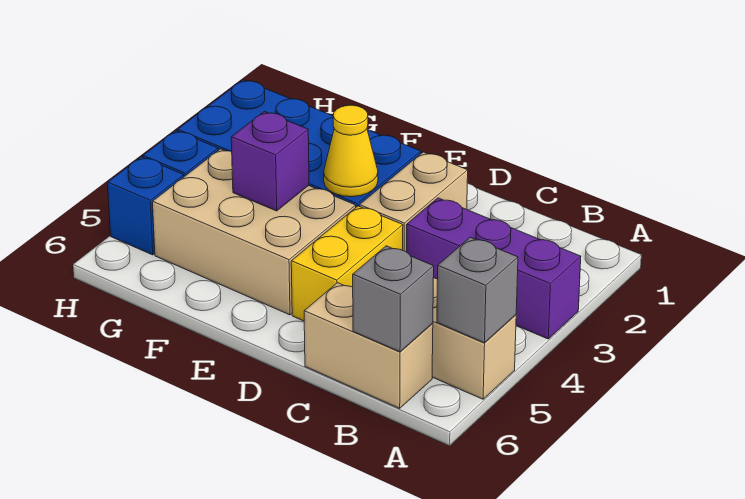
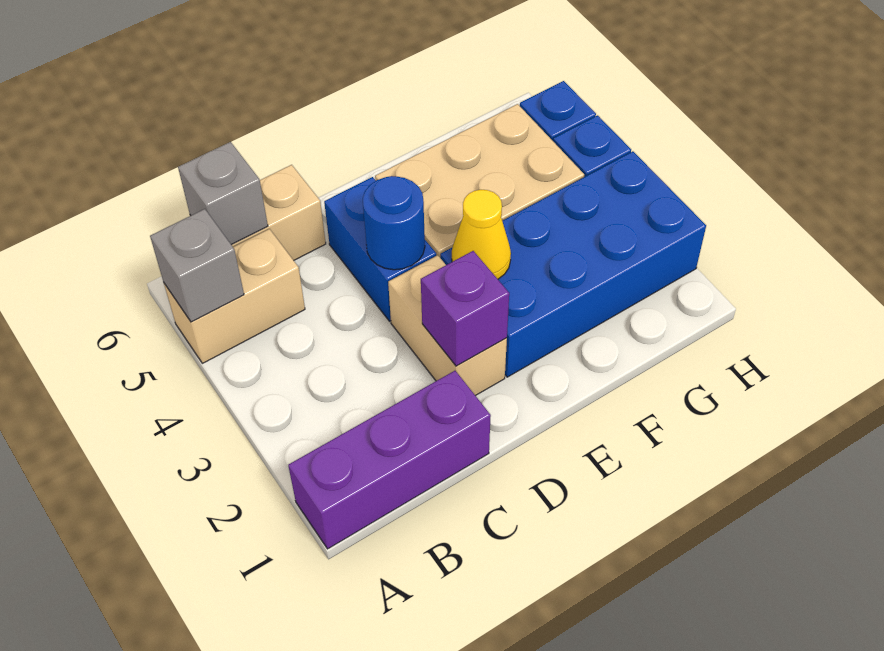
purple 1x3 brick [407,198,581,339] -> purple 1x3 brick moved to [288,371,491,549]
yellow 1x2 brick [291,206,403,321] -> blue 1x2 brick [324,177,436,321]
none -> blue 1x1 round brick [363,176,425,270]
purple 1x1 brick [231,111,309,211] -> purple 1x1 brick moved to [421,251,509,366]

